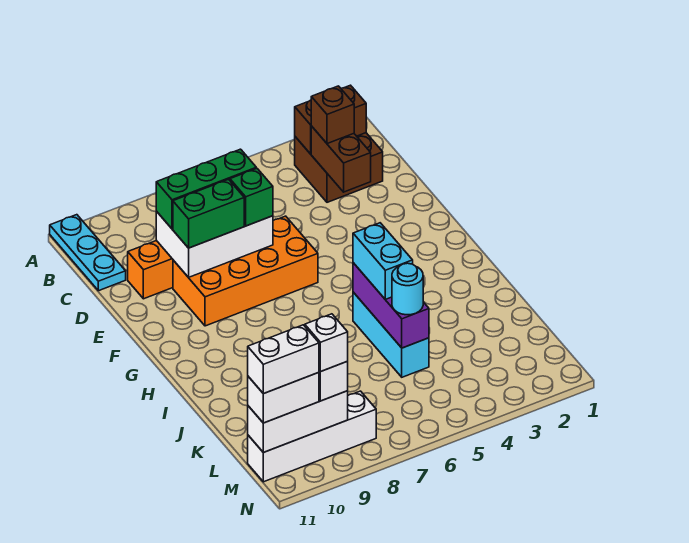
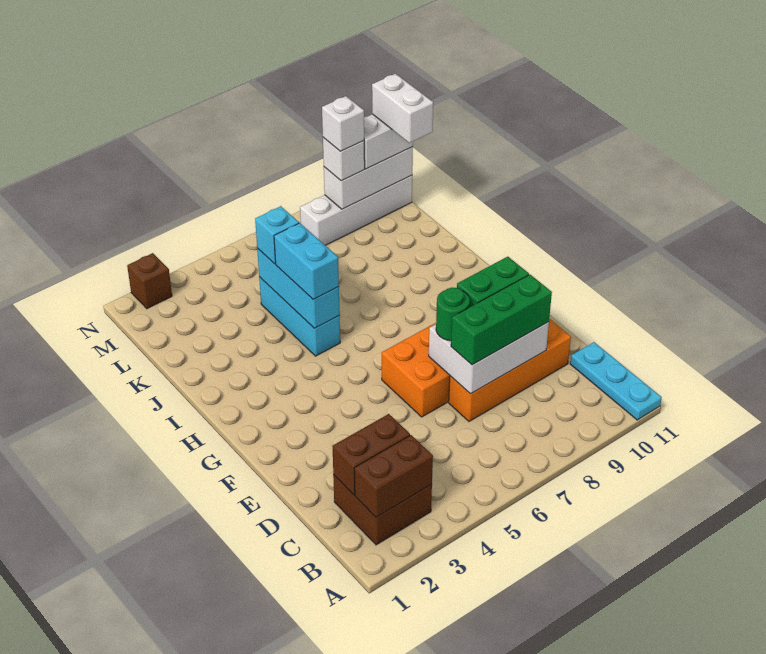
brown 1x2 brick [311,126,371,192] -> brown 1x2 brick turned to [332,414,410,495]
brown 1x1 brick [311,86,354,144] -> brown 1x1 brick moved to [127,253,172,309]
green 1x1 brick [230,168,273,226] -> green 1x1 round brick [436,288,470,341]
purple 1x3 brick [353,263,429,348] -> cyan 1x3 brick [257,248,340,328]
cyan 1x1 round brick [392,263,423,315] -> cyan 1x1 brick [255,206,299,264]
white 1x2 brick [248,325,319,394] -> white 1x2 brick turned to [372,74,433,143]

